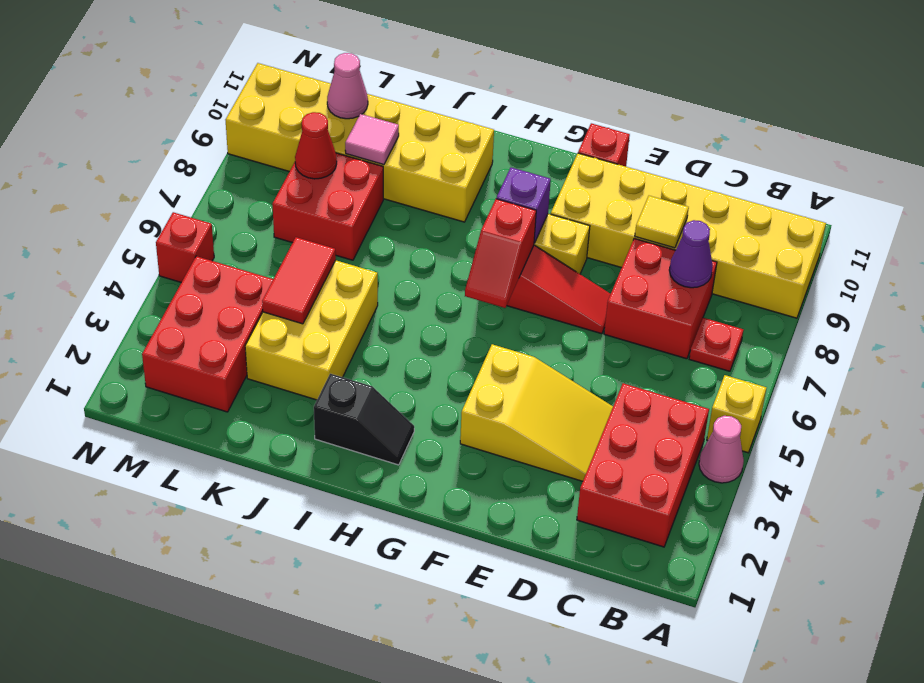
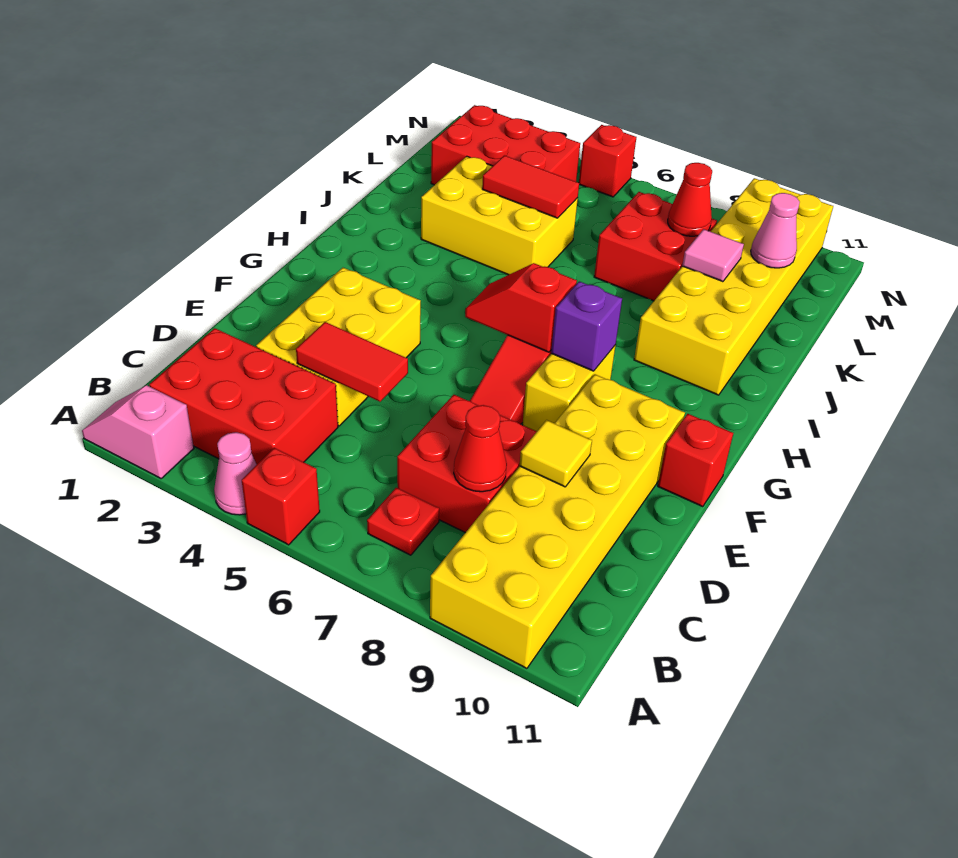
none -> pink 1x2 slope [82,385,194,478]
yellow 1x1 brick [707,375,766,453] -> red 1x1 brick [242,448,320,545]
purple 1x1 cone [669,220,713,288] -> red 1x1 cone [454,405,507,492]
yellow 2x3 slope [460,344,613,481] -> yellow 2x3 brick [256,268,421,426]
none -> red 1x2 tile [296,322,408,402]
black 1x2 slope [314,374,414,465] -> none

